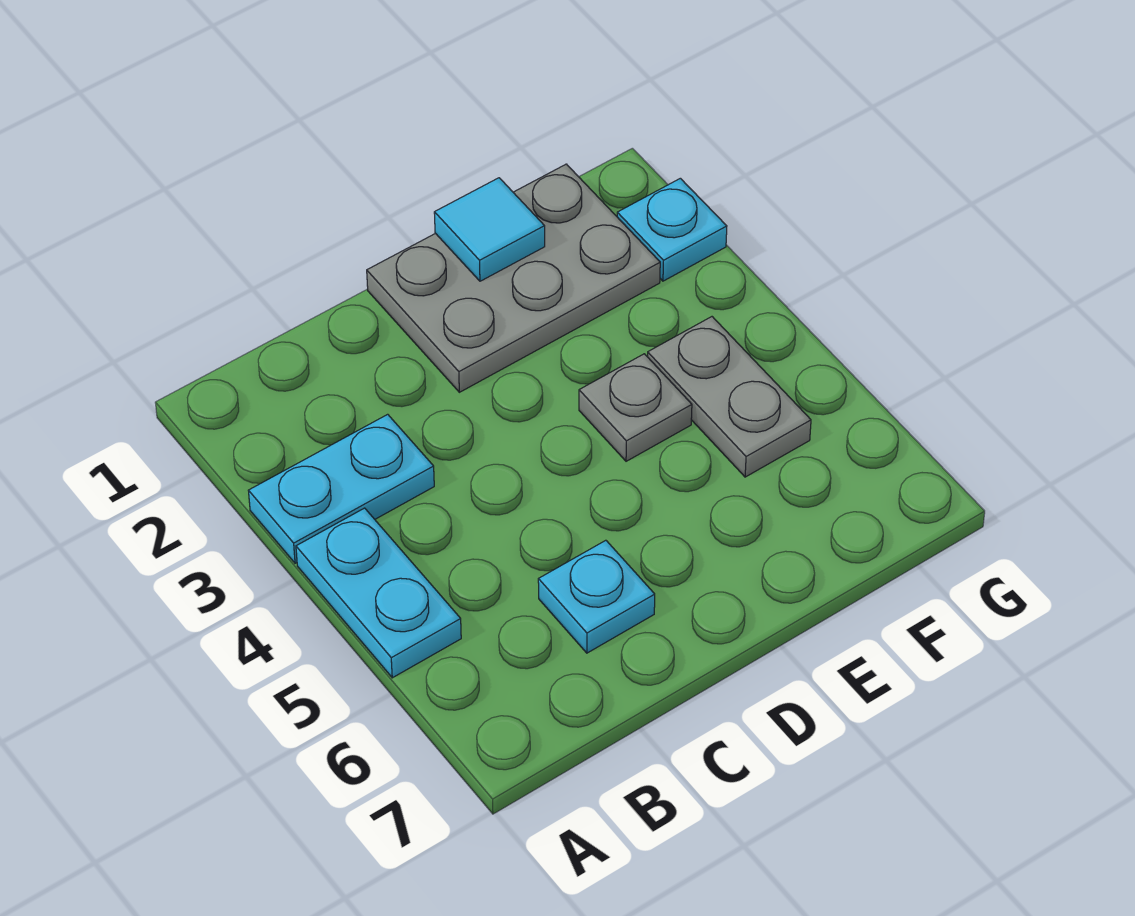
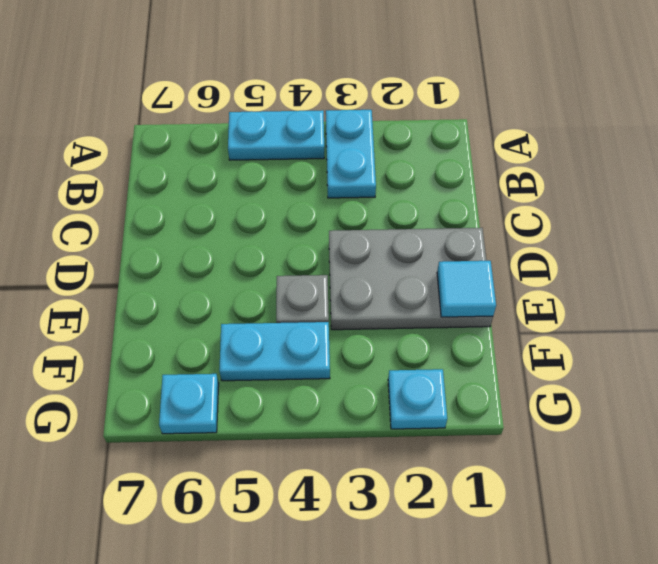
cyan 1x1 plate [538,540,655,653] -> cyan 1x1 plate moved to [159,374,219,434]
grey 2x3 plate [367,164,660,392] -> grey 2x3 plate turned to [329,228,493,330]
grey 1x2 plate [648,317,811,477] -> cyan 1x2 plate [219,322,330,381]

